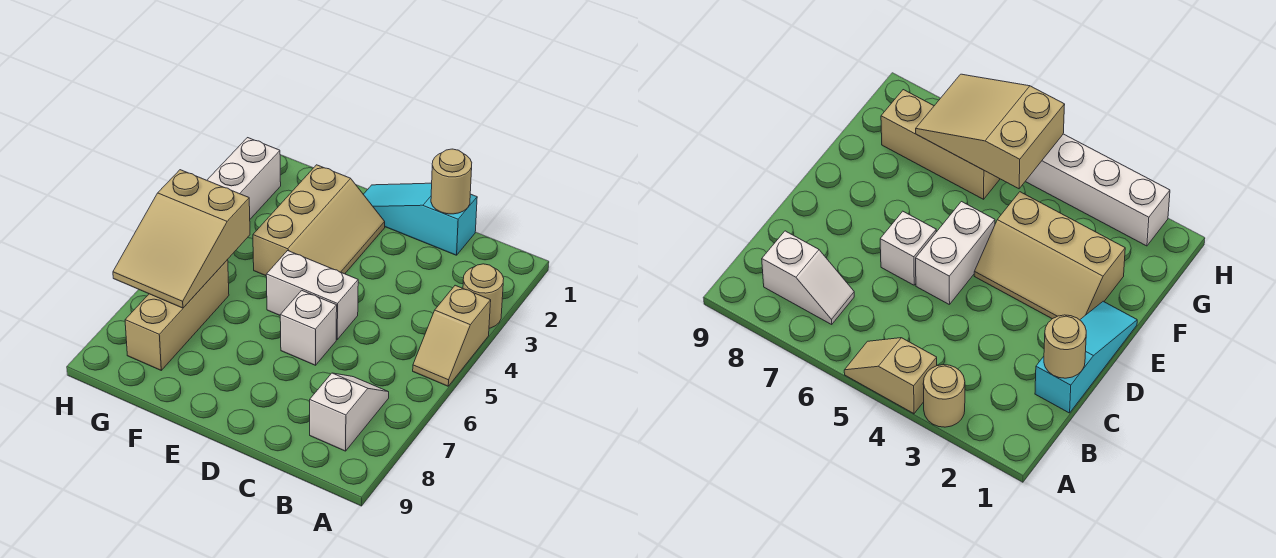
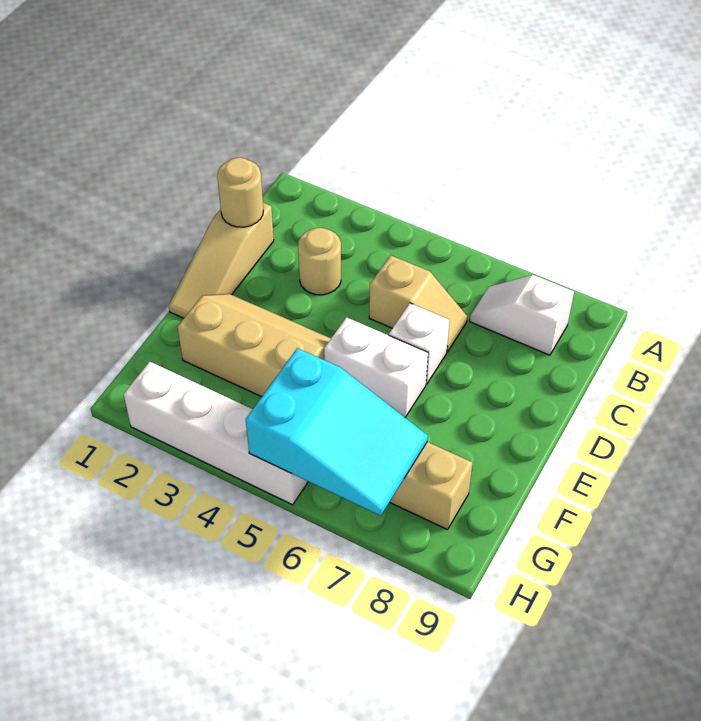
tan 1x1 round brick [463,264,504,328] -> tan 1x1 round brick moved to [298,228,341,295]
tan 1x2 slope [413,285,491,386] -> tan 1x2 slope moved to [369,255,467,352]
cyan 1x3 slope [363,183,477,255] -> tan 1x3 slope [169,203,274,318]
white 1x2 brick [266,251,358,339] -> white 1x2 brick turned to [324,317,428,417]
tan 2x3 slope [113,170,250,308] -> cyan 2x3 slope [246,348,428,516]

